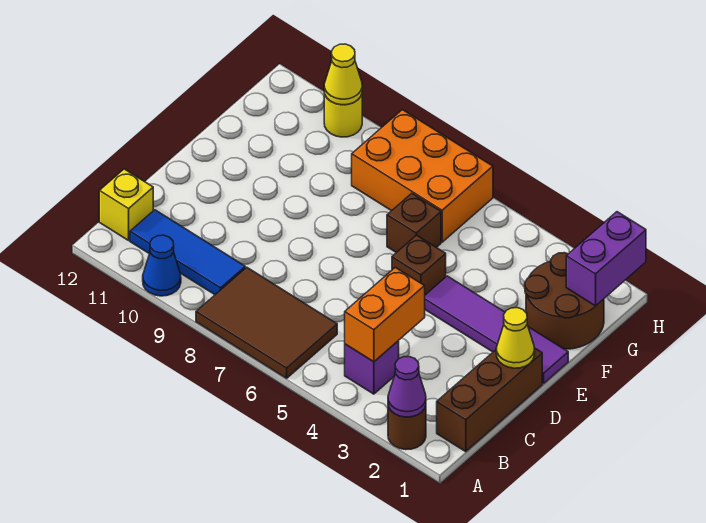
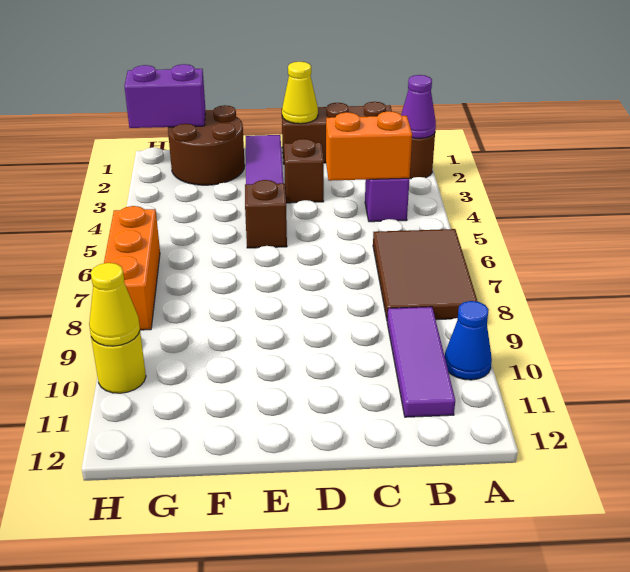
blue 1x3 tile [130,210,245,295] -> purple 1x3 tile [387,307,455,417]
yellow 1x1 brick [99,169,153,240] -> none
brown 1x1 brick [387,193,441,253] -> brown 1x1 brick moved to [284,139,324,203]
orange 2x3 brick [352,110,493,242] -> orange 1x3 brick [104,206,160,330]

